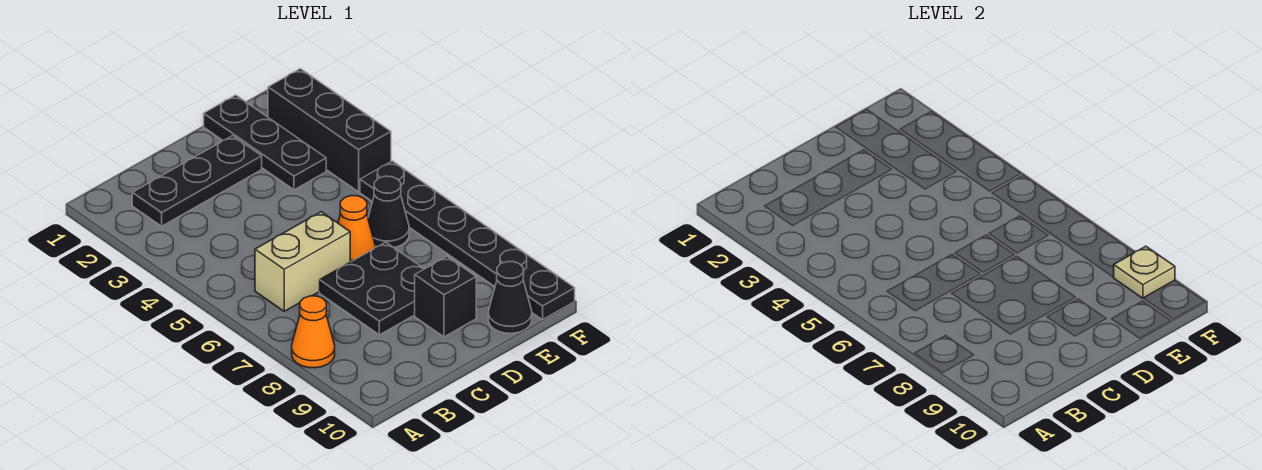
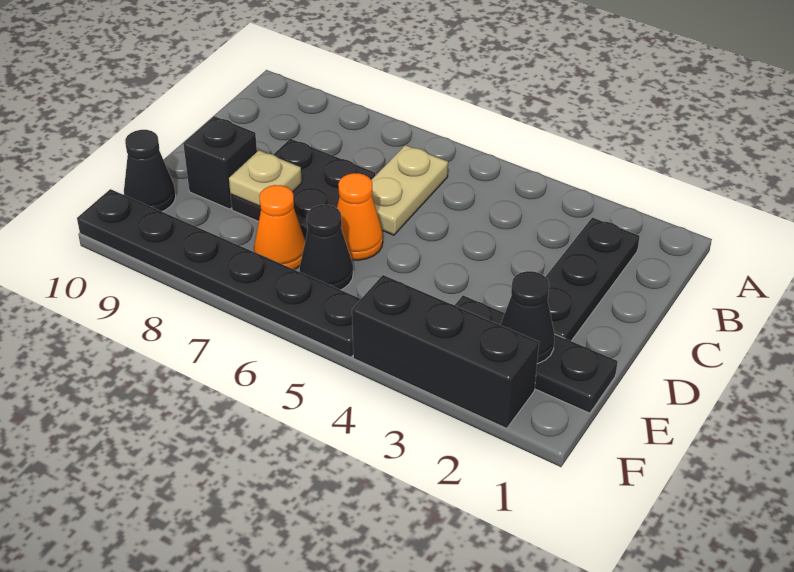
orange 1x1 cone [292,296,335,368] -> orange 1x1 cone moved to [254,185,305,269]
tan 1x2 brick [255,212,350,311] -> tan 1x2 plate [372,145,448,235]
none -> black 1x1 cone [500,271,554,364]
tan 1x1 plate [1114,246,1175,298] -> tan 1x1 plate moved to [229,150,302,206]

